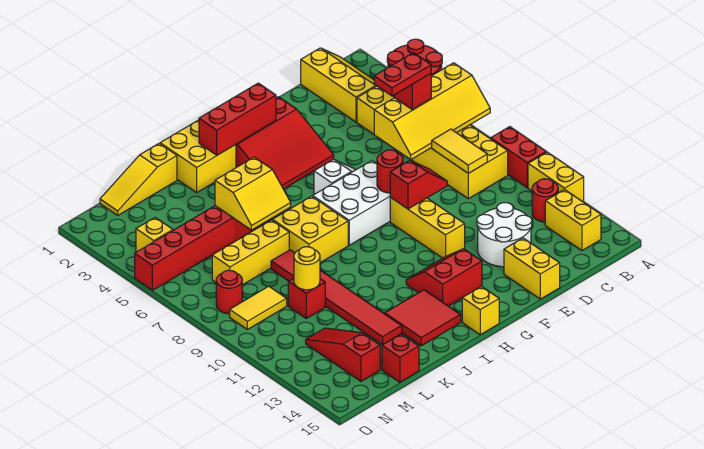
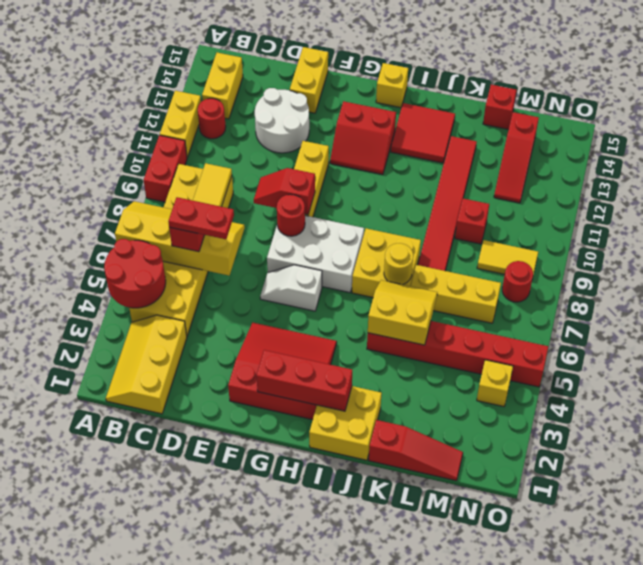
yellow 1x3 slope [100,143,177,215] -> red 1x3 slope [369,420,463,481]
yellow 1x1 round brick [294,247,320,290] -> yellow 1x1 round brick moved to [384,243,413,285]

